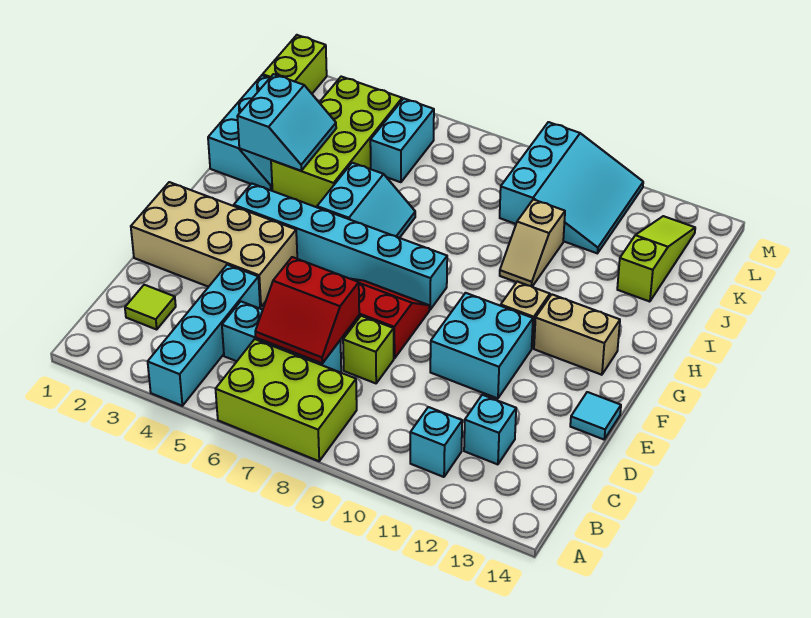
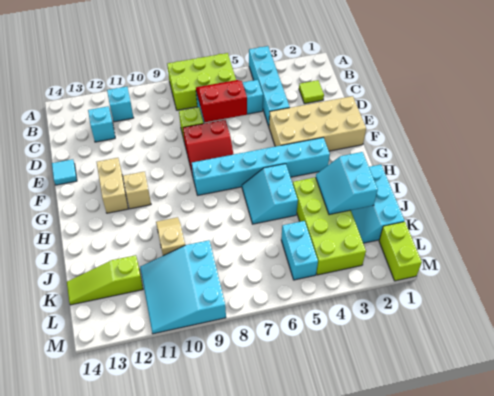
cyan 2x2 brick [430,293,533,398] -> none
tan 1x2 brick [534,295,620,375] -> tan 1x2 brick turned to [97,158,128,213]
lime 1x3 slope [617,216,695,302] -> lime 1x3 slope turned to [67,255,143,305]

